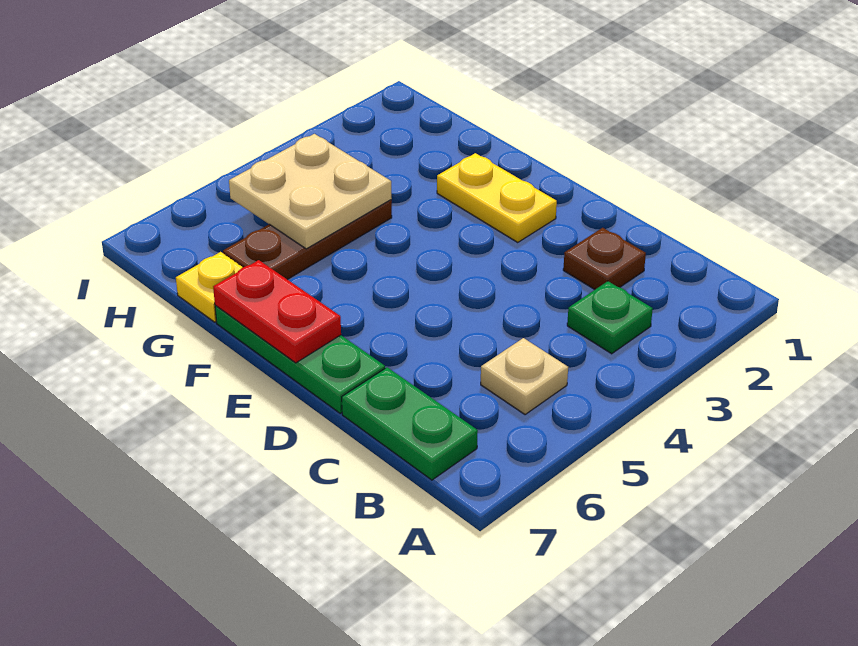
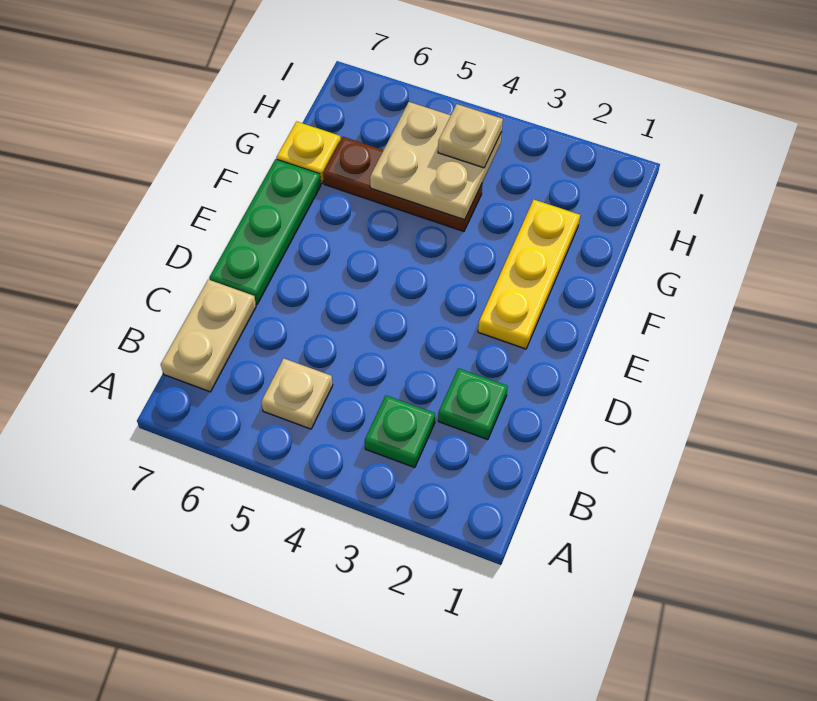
green 1x2 plate [342,367,478,480] -> tan 1x2 plate [161,280,256,392]
brown 1x1 plate [563,228,646,289] -> green 1x1 plate [438,368,508,440]
yellow 1x2 plate [437,153,557,242] -> yellow 1x3 plate [478,200,580,349]
red 1x2 plate [213,260,341,363] -> none
none -> tan 1x1 plate [438,104,503,168]

